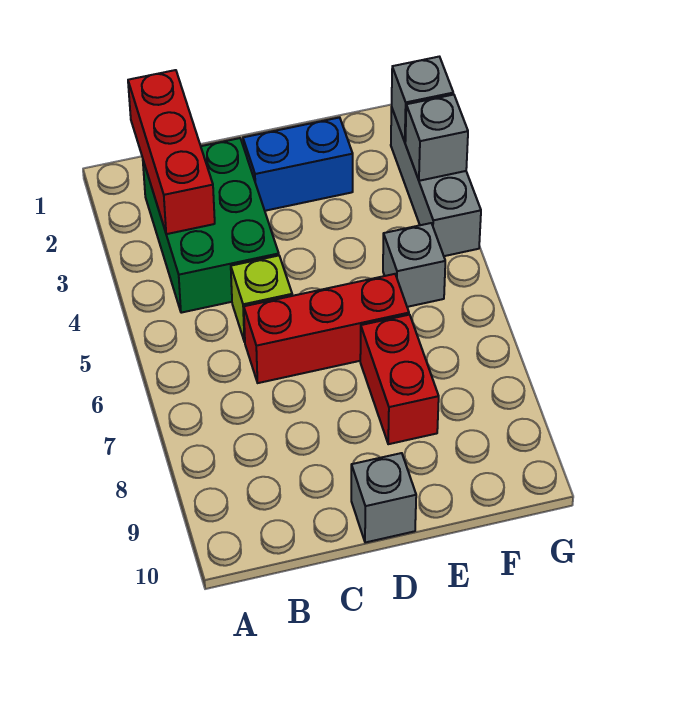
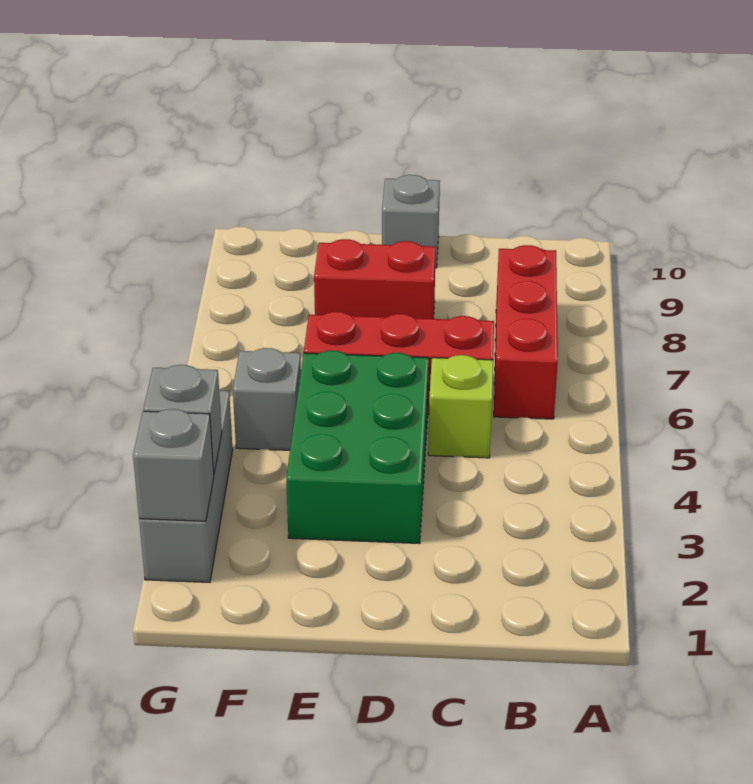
red 1x3 brick [128,70,215,234] -> red 1x3 brick moved to [494,245,558,419]
green 2x3 brick [143,138,279,313] -> green 2x3 brick moved to [286,350,429,544]
blue 1x2 brick [243,117,353,211] -> none
red 1x2 brick [360,315,439,444] -> red 1x2 brick turned to [314,239,436,319]

